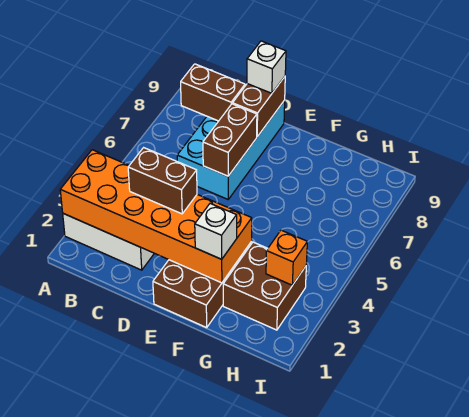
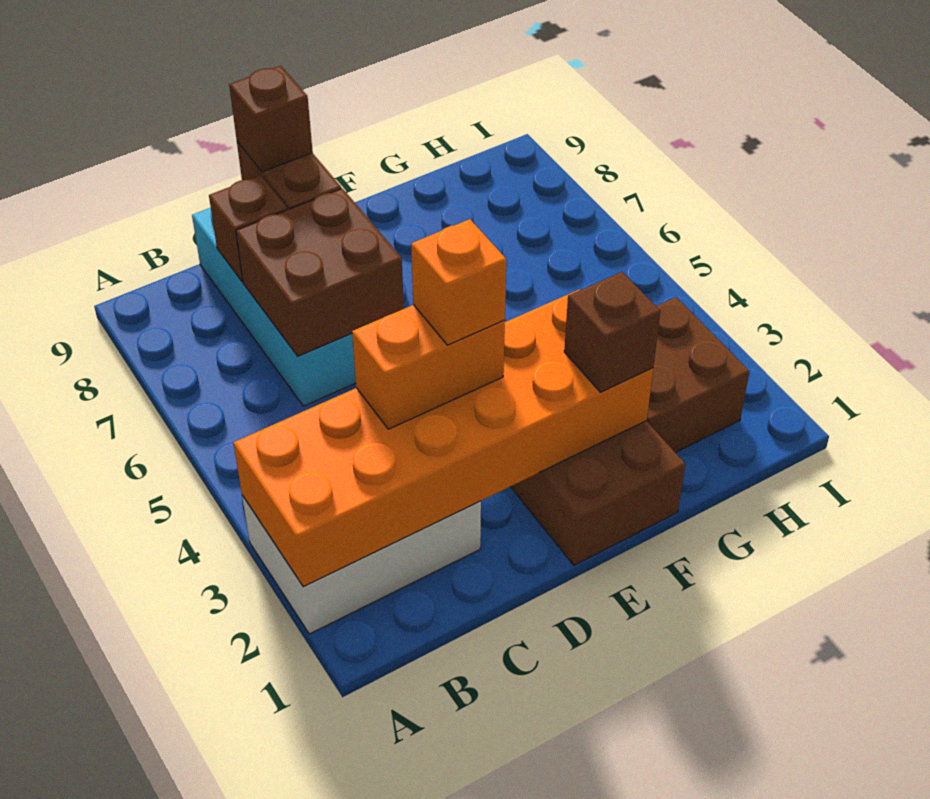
brown 1x2 brick [181,64,245,121] -> brown 1x1 brick [209,175,287,281]
brown 1x2 brick [128,148,197,214] -> orange 1x2 brick [352,305,505,429]
brown 1x2 brick [203,104,257,176] -> brown 2x2 brick [236,188,404,356]
white 1x1 brick [247,41,286,93] -> brown 1x1 brick [229,66,313,172]
white 1x1 brick [195,204,237,259] -> brown 1x1 brick [564,272,661,392]
orange 1x1 brick [266,230,307,285] -> orange 1x1 brick moved to [411,219,506,345]

